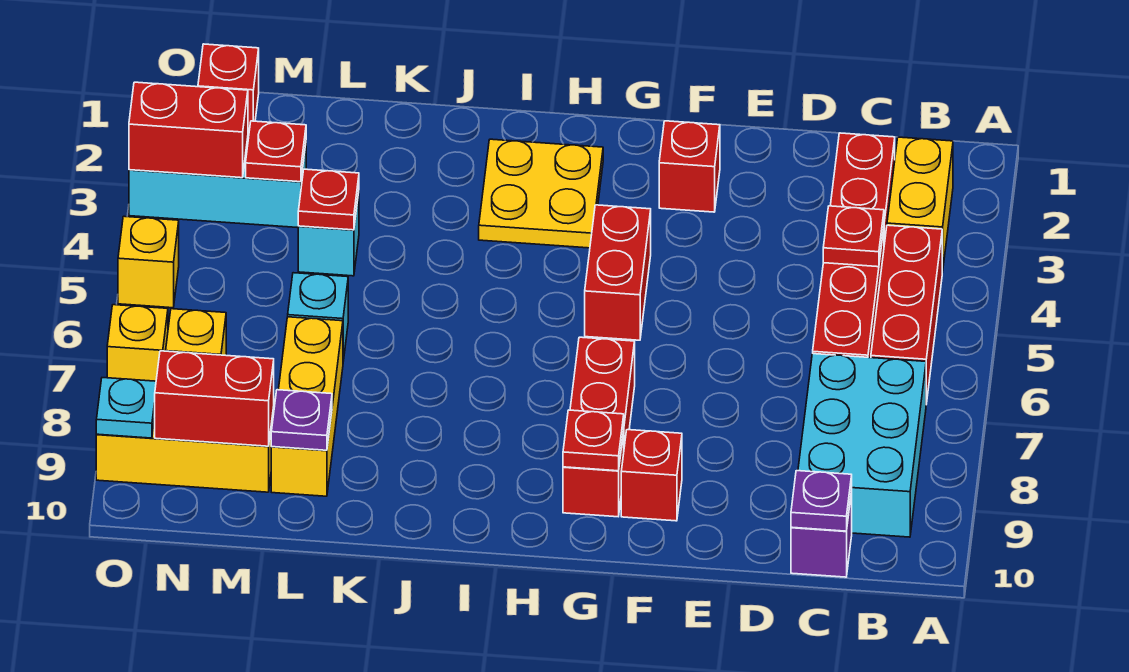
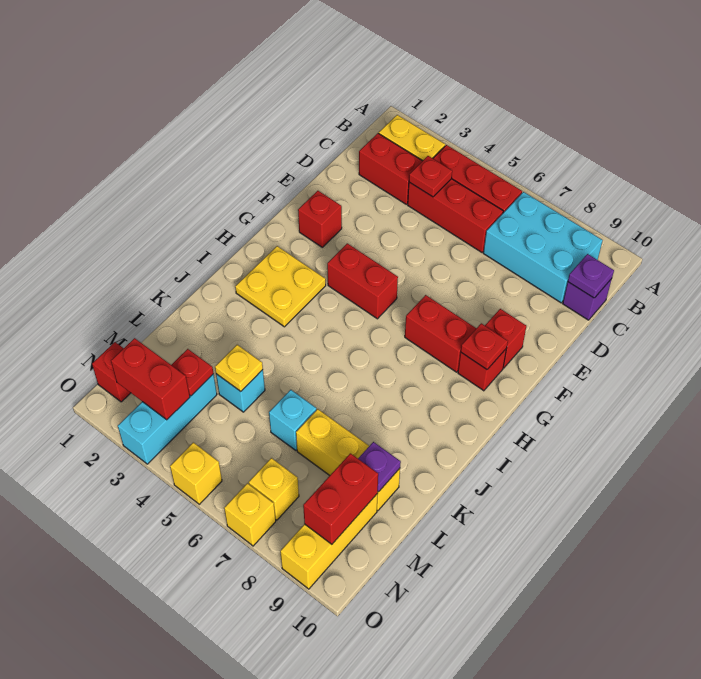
red 1x1 plate [298,169,359,230] -> yellow 1x1 plate [215,345,263,391]
red 1x2 brick [129,82,248,178] -> red 1x2 brick turned to [111,338,190,420]
cyan 1x1 plate [96,378,156,438] -> none

